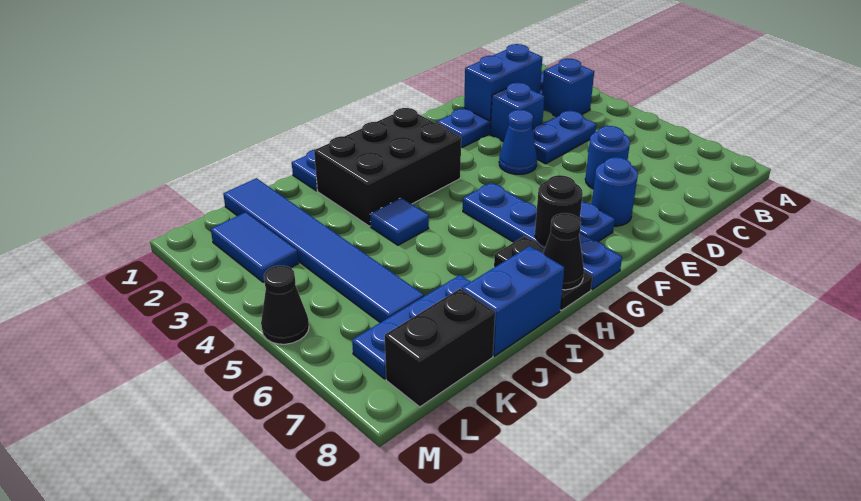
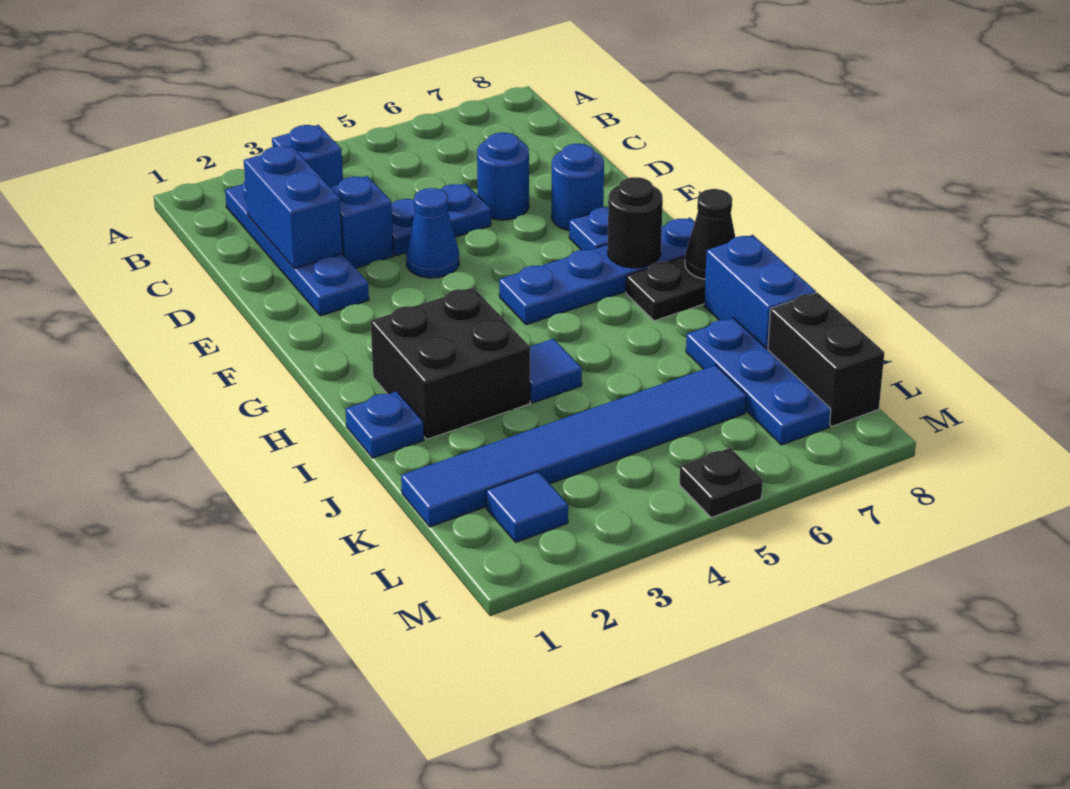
blue 1x2 plate [532,111,596,164] -> blue 1x2 plate turned to [392,184,491,256]
black 2x3 brick [314,108,461,226] -> black 2x2 brick [371,288,530,439]
blue 1x2 tile [211,212,299,282] -> blue 1x1 tile [486,472,568,542]
black 1x1 cone [261,266,309,344] -> black 1x1 plate [679,448,763,518]

